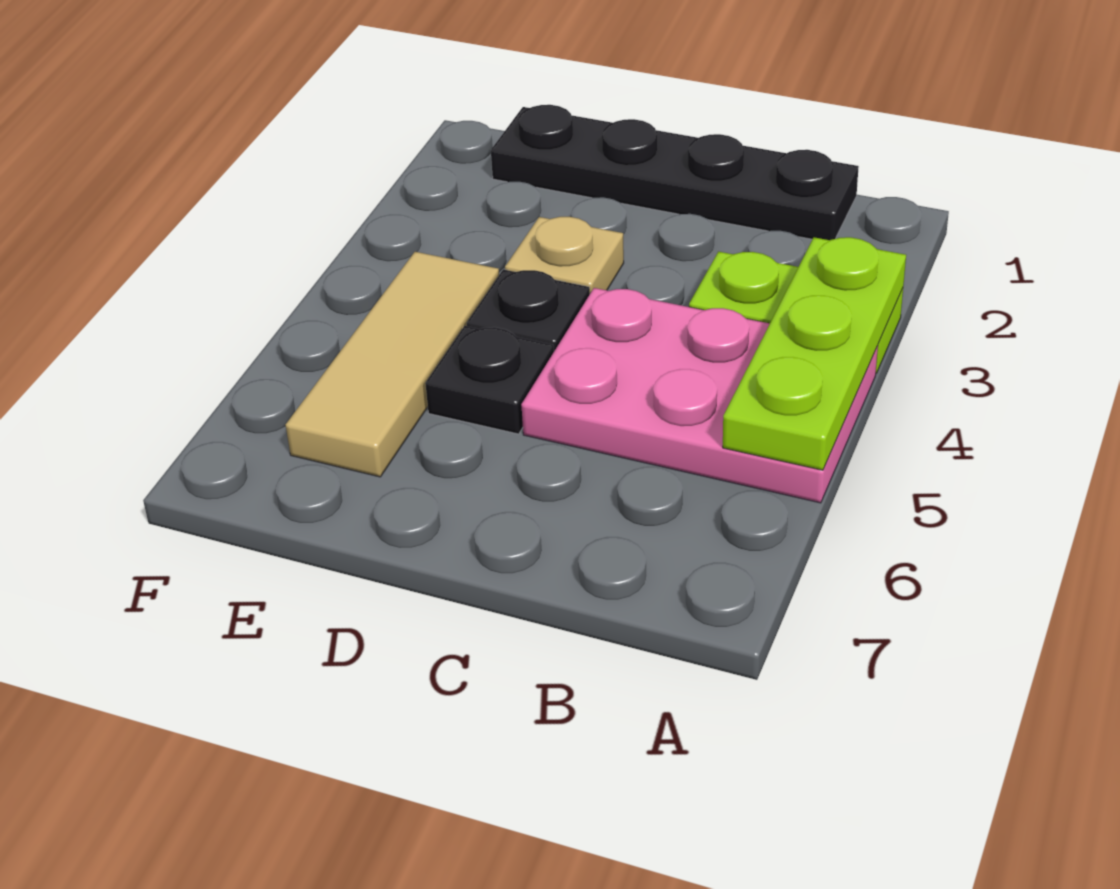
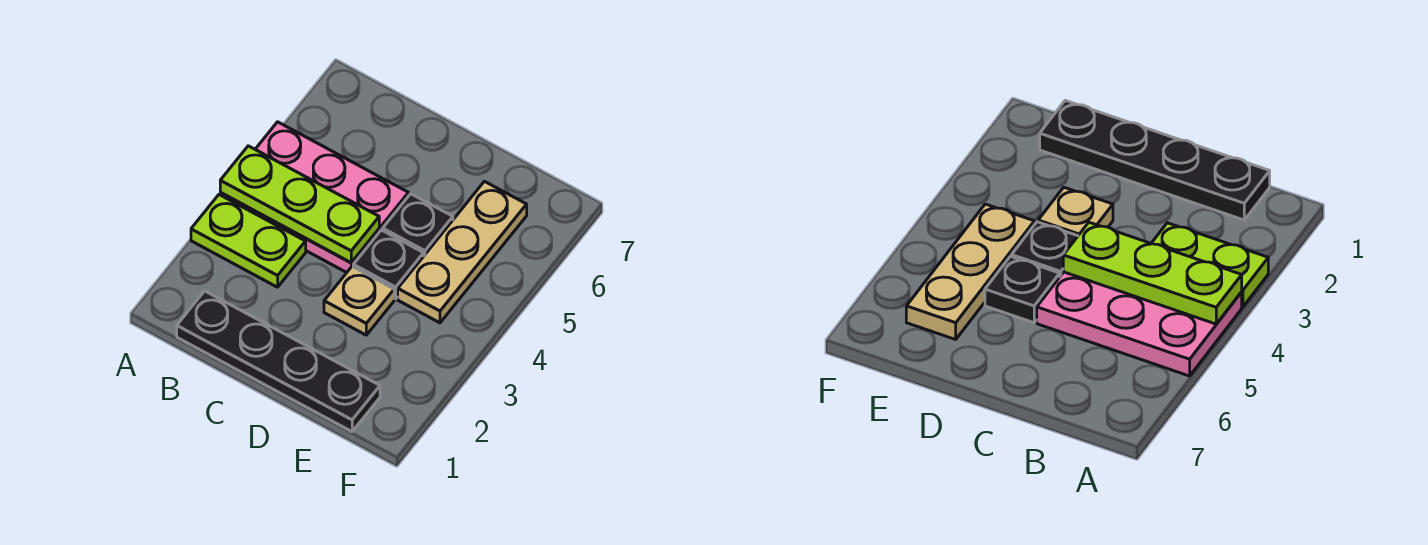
lime 1x3 plate [723,237,906,470] -> lime 1x3 plate turned to [220,146,379,263]
tan 1x3 tile [286,252,499,477] -> tan 1x3 plate [398,181,527,323]

